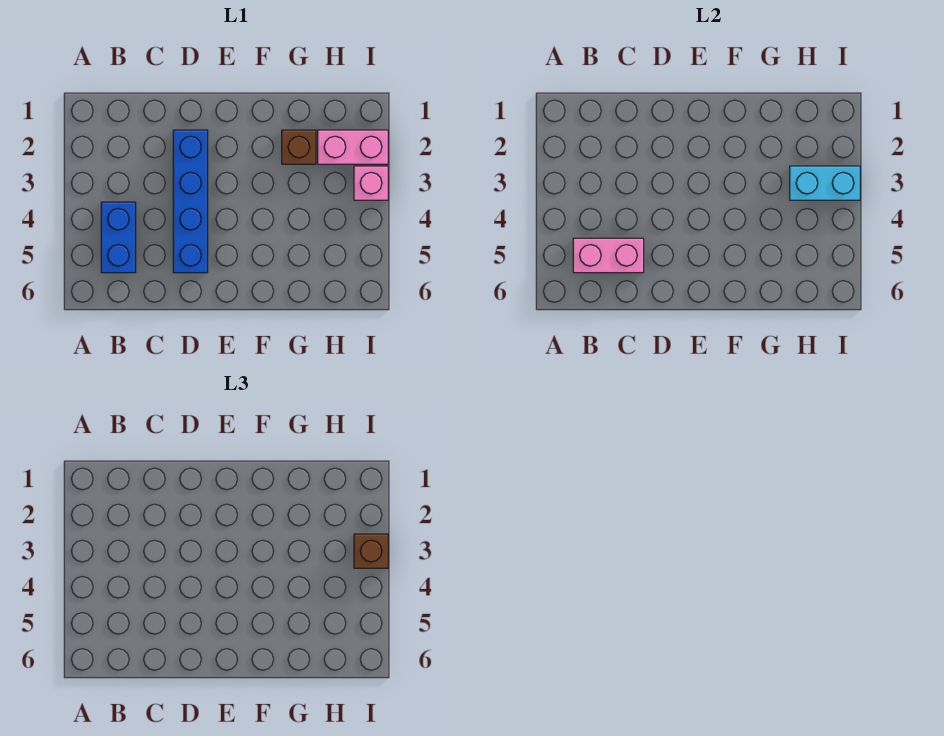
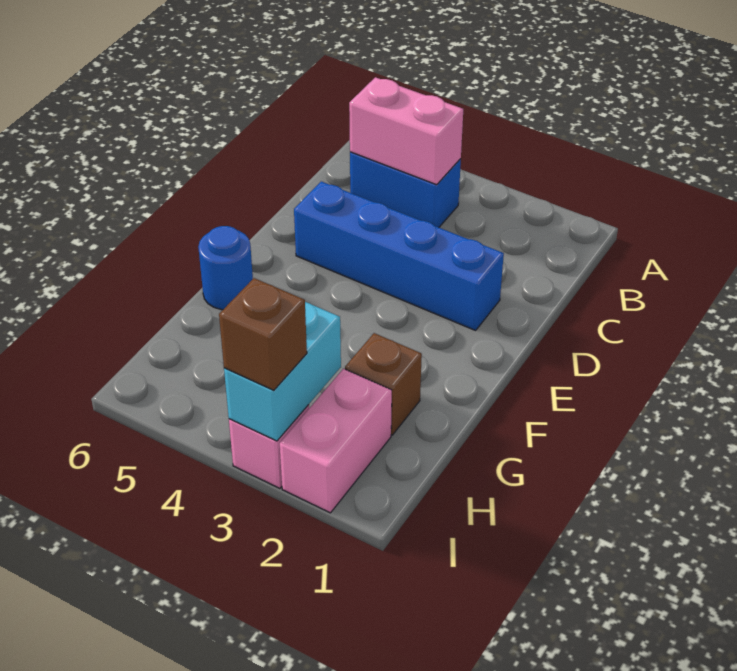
pink 1x2 brick [573,238,644,273] -> pink 1x2 brick turned to [349,77,463,185]
none -> blue 1x1 round brick [198,226,253,310]

